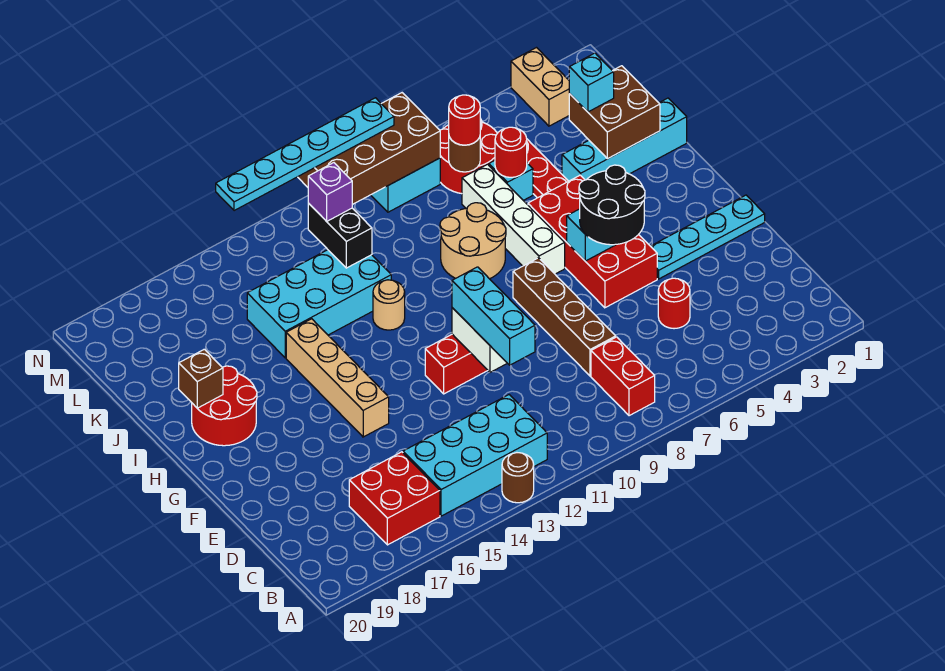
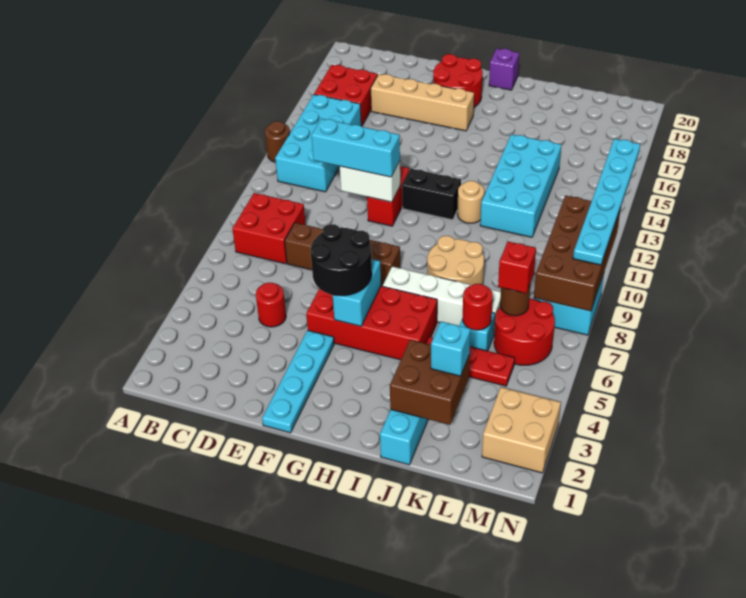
red 1x2 brick [591,337,655,416] -> red 2x2 brick [232,193,305,264]
tan 1x4 brick [286,319,389,437] -> tan 1x4 brick moved to [371,74,474,131]
red 2x2 round brick [192,366,257,446] -> red 2x2 round brick moved to [433,54,482,107]
brown 1x1 brick [179,349,223,408] -> none
black 1x2 brick [308,203,372,268] -> black 1x2 brick moved to [402,169,461,220]
red 1x1 round brick [449,95,480,145] -> red 1x1 brick [498,242,536,293]
purple 1x1 brick [308,163,352,221] -> purple 1x1 brick moved to [489,49,519,90]
tan 1x2 brick [511,48,570,126] -> tan 2x2 brick [482,387,561,473]

